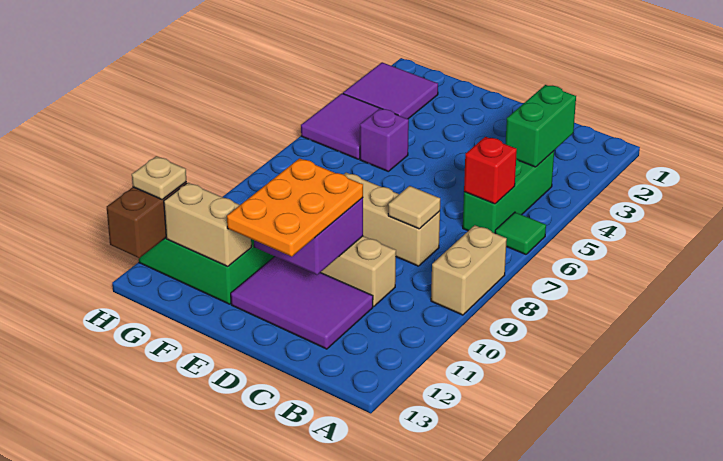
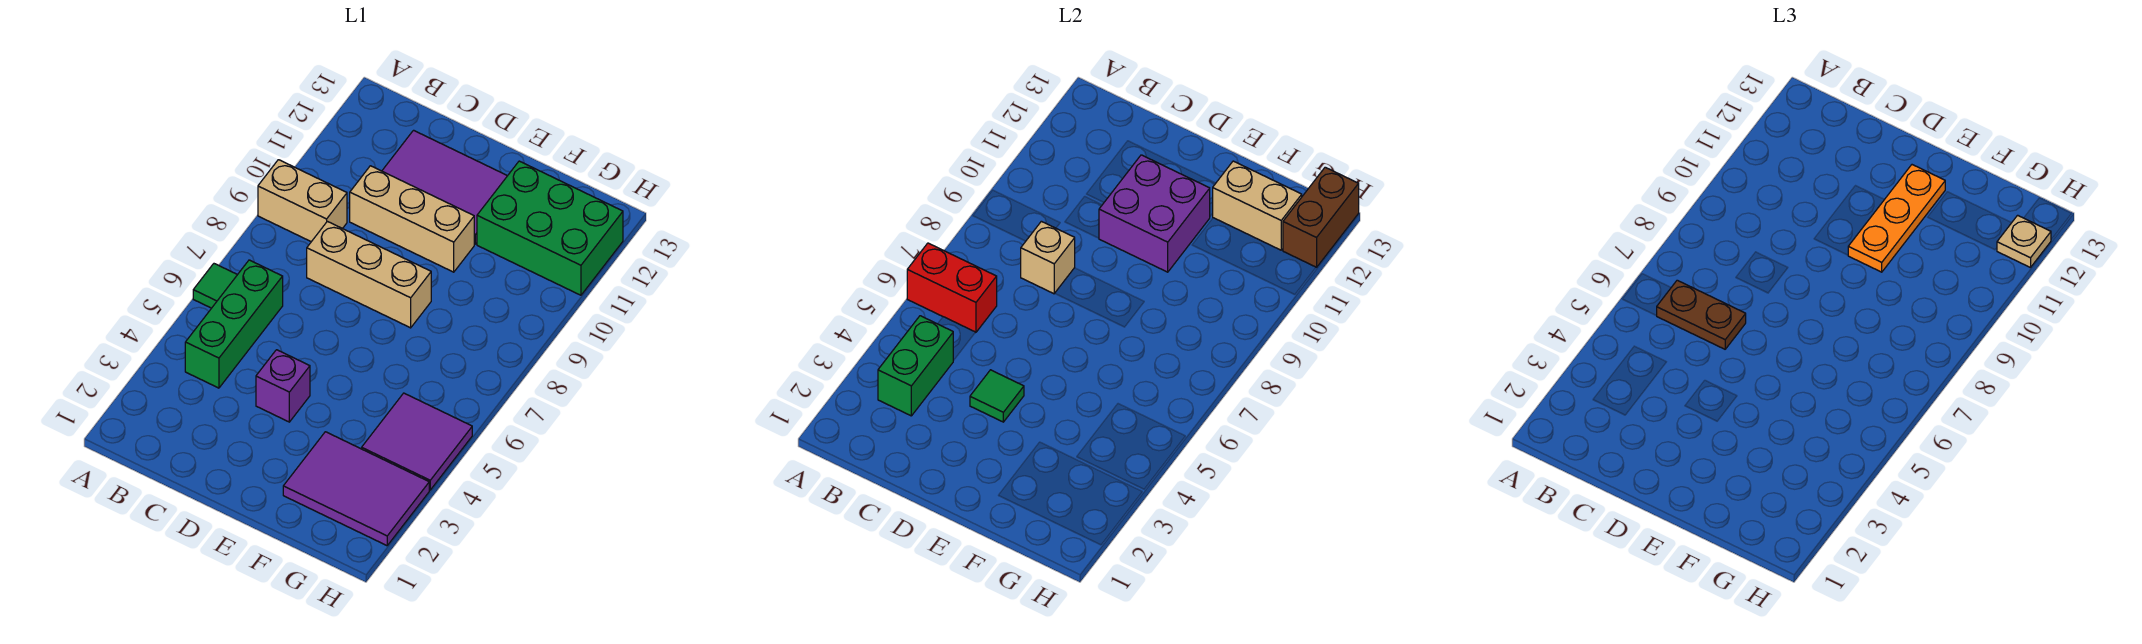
tan 1x2 brick [431,225,507,315] -> tan 1x2 brick turned to [258,160,347,242]
red 1x1 brick [464,137,517,204] -> red 1x2 brick [907,243,997,332]
none -> brown 1x2 plate [1657,280,1746,349]
tan 1x1 tile [388,186,440,229] -> tan 1x1 brick [1021,221,1075,294]
none -> green 1x1 tile [970,370,1024,422]
orange 2x3 plate [227,158,363,257] -> orange 1x3 plate [1848,165,1945,272]
purple 1x1 brick [360,108,409,171] -> purple 1x1 brick moved to [256,350,310,422]
purple 2x2 tile [343,62,438,119] -> purple 2x3 tile [283,432,429,546]

